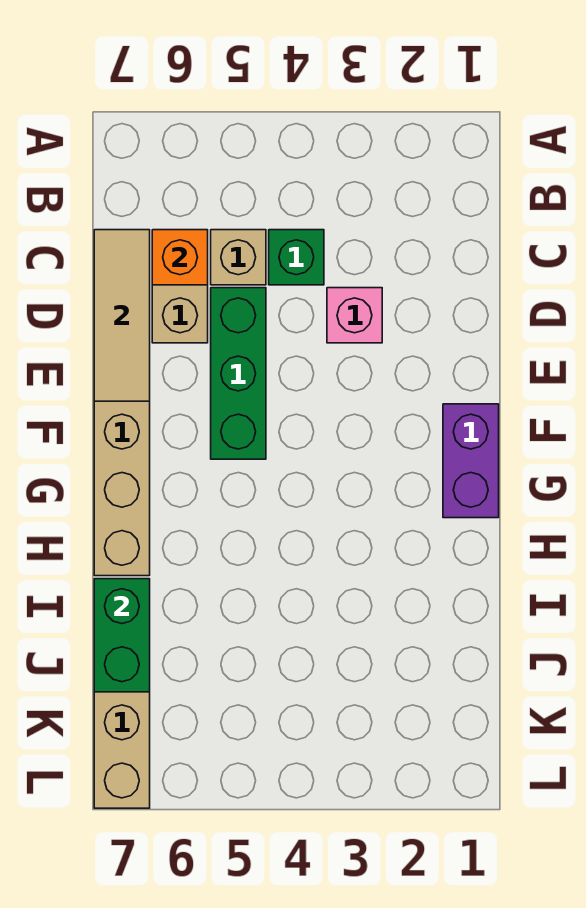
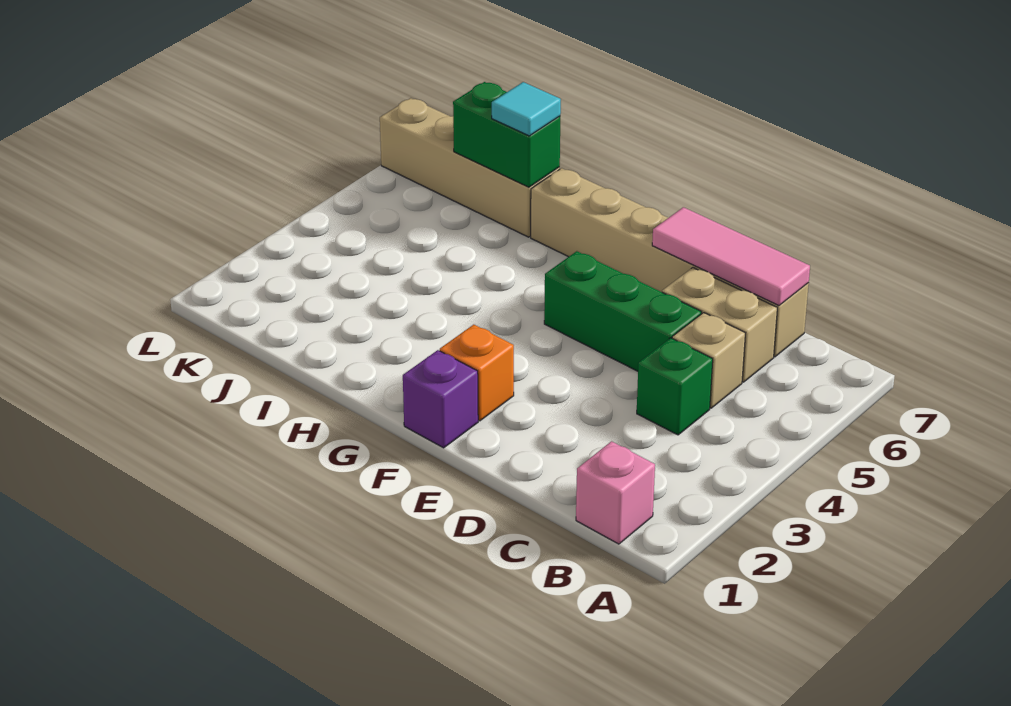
orange 1x1 brick [152,230,208,285] -> orange 1x1 brick moved to [440,325,514,421]
tan 1x3 tile [94,230,150,401] -> pink 1x3 tile [652,207,810,305]
pink 1x1 brick [327,288,382,343] -> pink 1x1 brick moved to [576,441,655,544]
purple 1x2 brick [443,404,499,518] -> purple 1x1 brick [403,350,478,448]
none -> cyan 1x1 tile [492,82,561,136]

